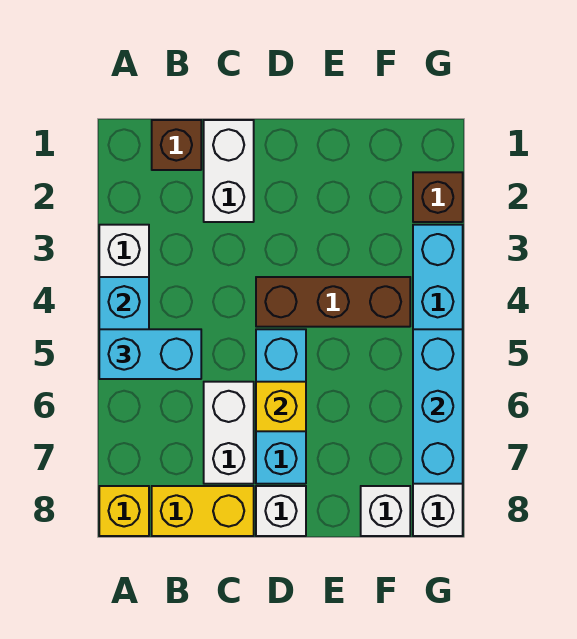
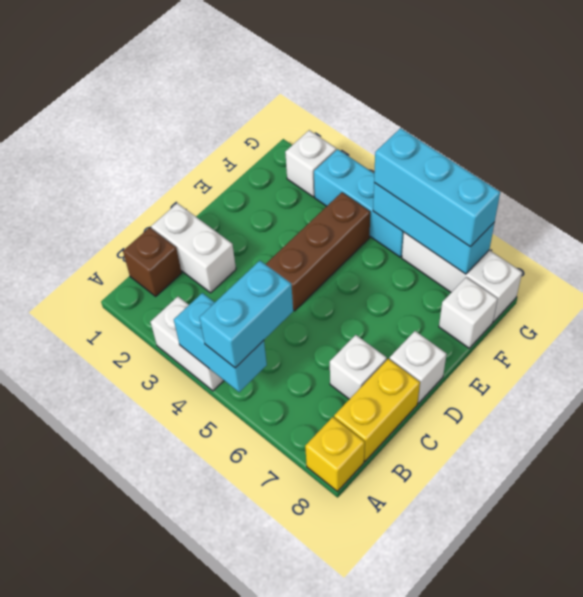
white 1x2 brick [204,382,254,484] -> white 1x1 brick [330,335,387,399]
cyan 1x3 brick [256,329,306,484] -> cyan 1x3 brick moved to [374,128,500,246]
yellow 1x1 brick [256,382,306,431] -> none
brown 1x1 brick [413,172,463,222] -> white 1x1 brick [285,130,336,197]

